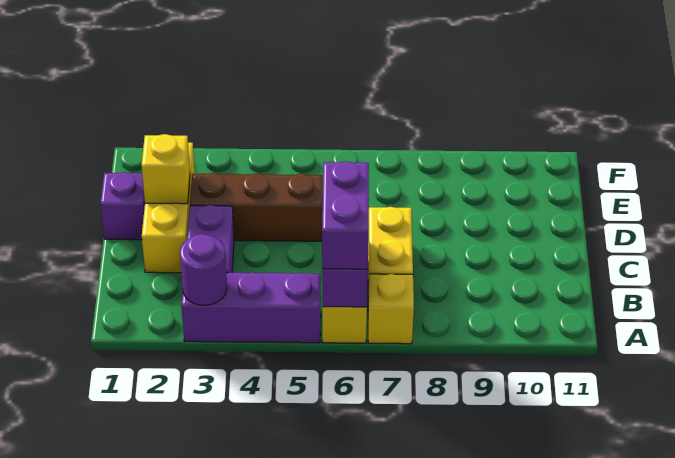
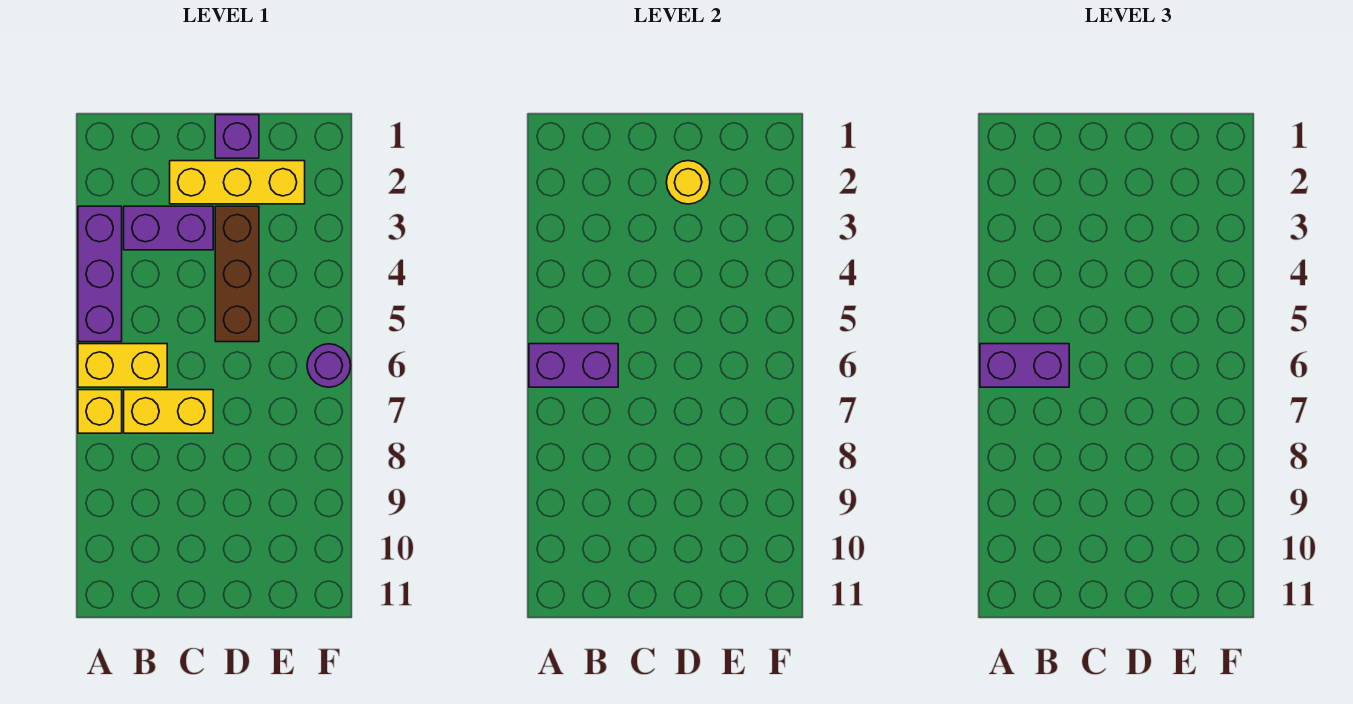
purple 1x1 round brick [180,234,227,305] -> purple 1x1 round brick moved to [307,344,351,387]
yellow 1x1 brick [141,134,190,204] -> yellow 1x1 round brick [666,161,710,204]

